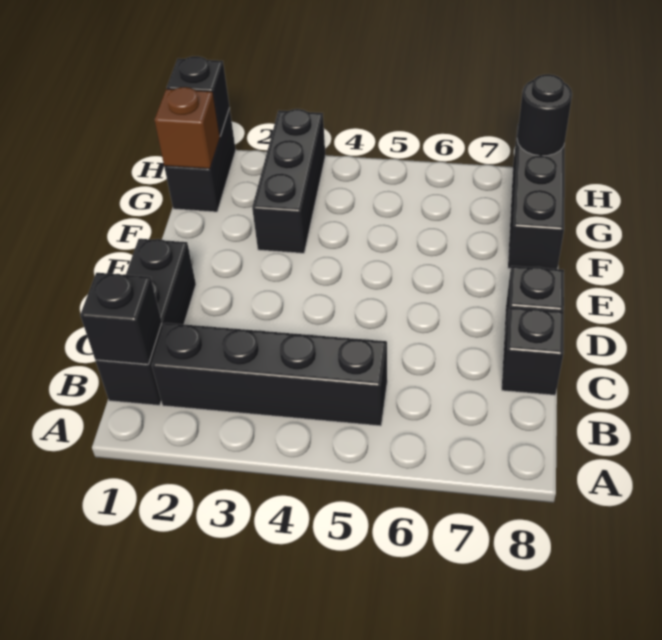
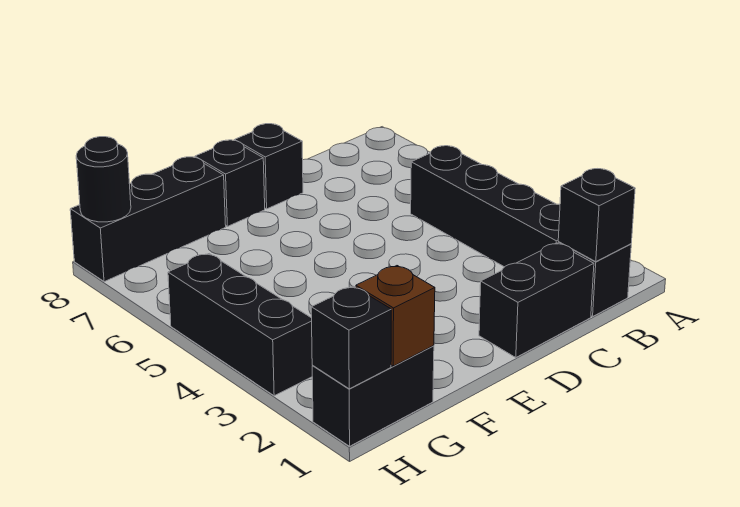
black 1x1 brick [502,307,564,395] -> black 1x1 brick moved to [195,140,265,226]
black 1x3 brick [252,109,325,253] -> black 1x3 brick turned to [168,254,313,396]

